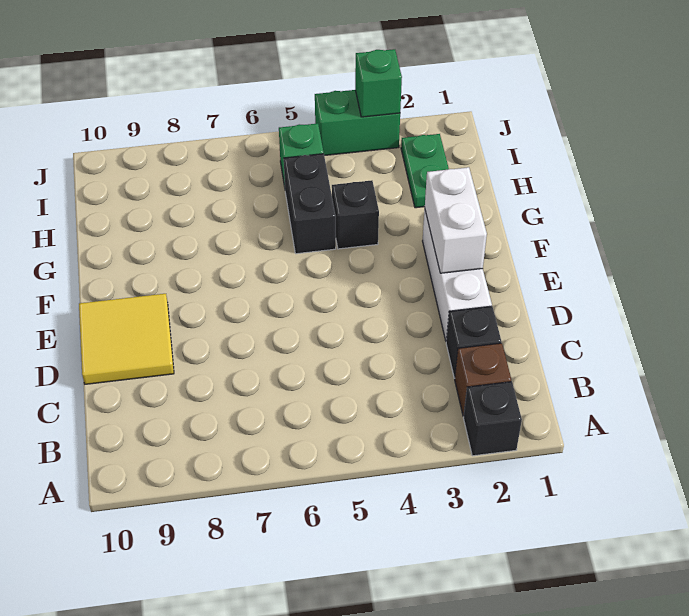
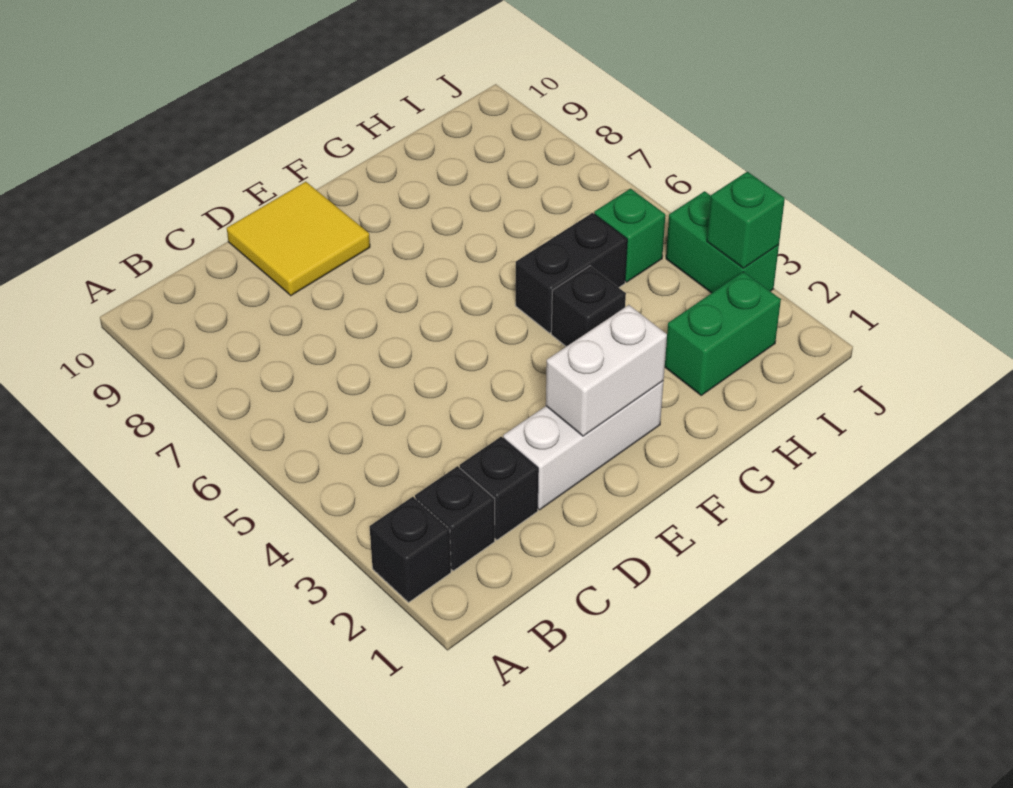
brown 1x1 brick [455,343,511,416] -> black 1x1 brick [415,466,495,571]
green 1x2 plate [401,134,449,208] -> green 1x2 brick [665,272,781,395]

